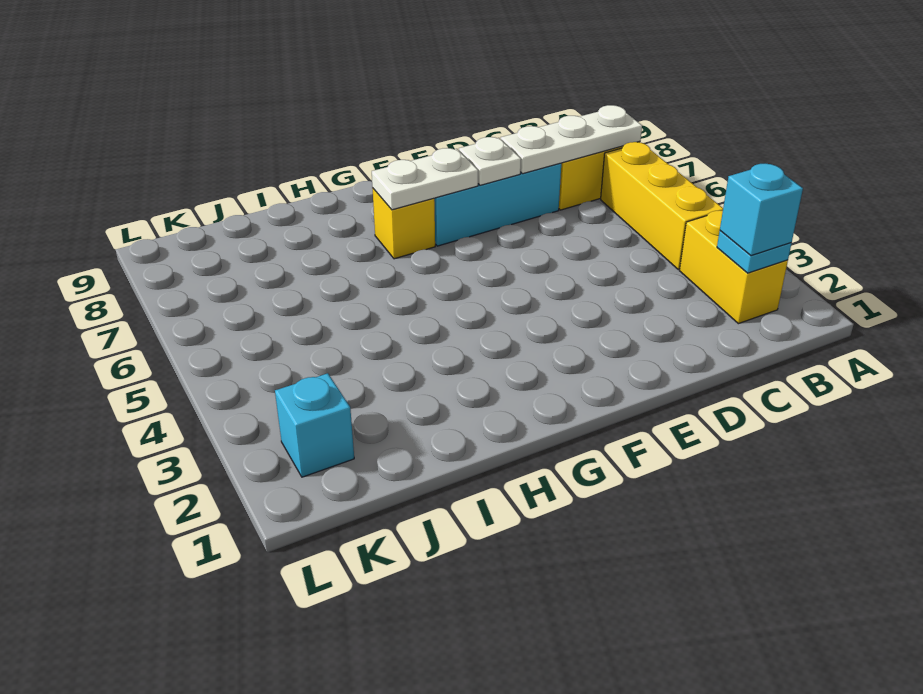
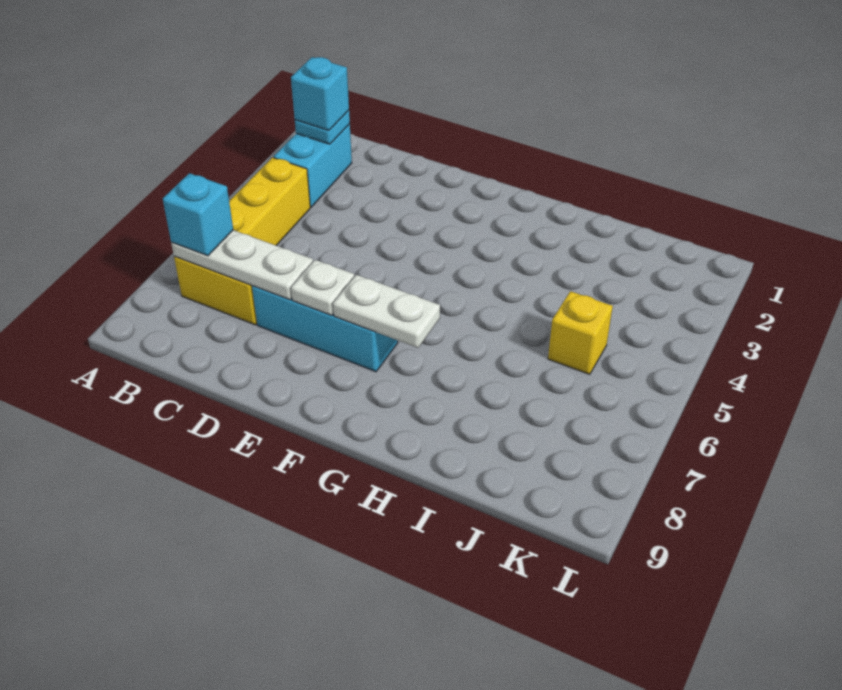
yellow 1x2 brick [680,210,788,324] -> cyan 1x2 brick [274,124,352,207]
yellow 1x1 brick [373,189,435,259] -> yellow 1x1 brick moved to [548,291,613,374]
cyan 1x1 brick [275,373,354,477] -> cyan 1x1 brick moved to [163,173,233,256]

